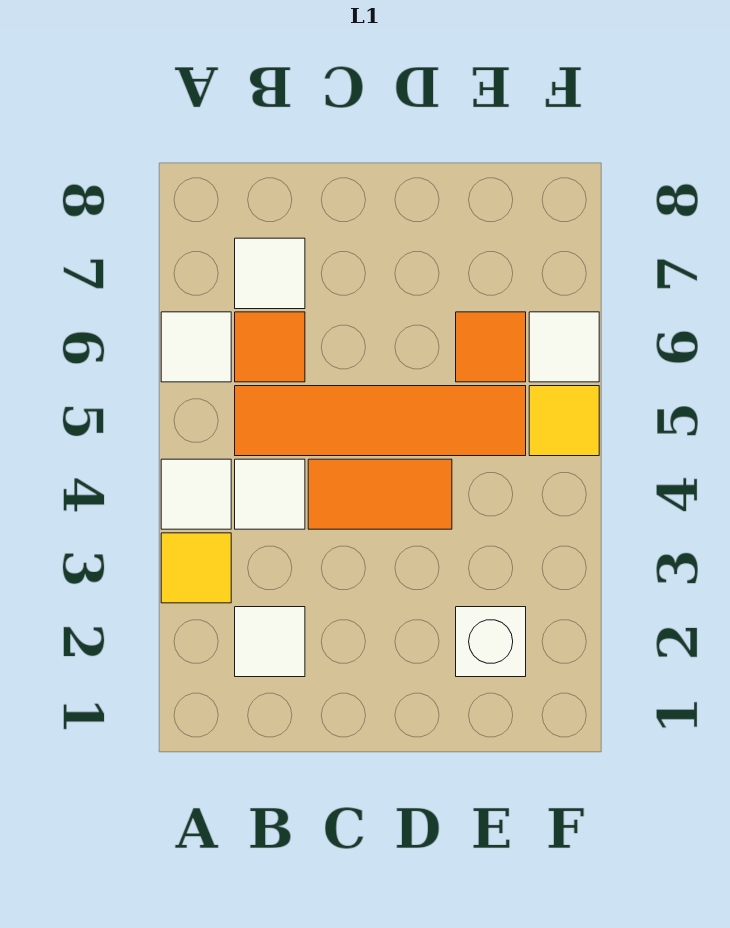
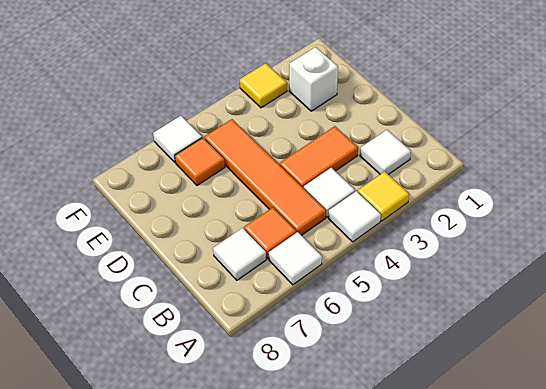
orange 1x2 tile [308,459,452,529] -> orange 1x2 tile turned to [280,126,358,188]
yellow 1x1 tile [529,386,599,456] -> yellow 1x1 tile moved to [240,63,287,108]

